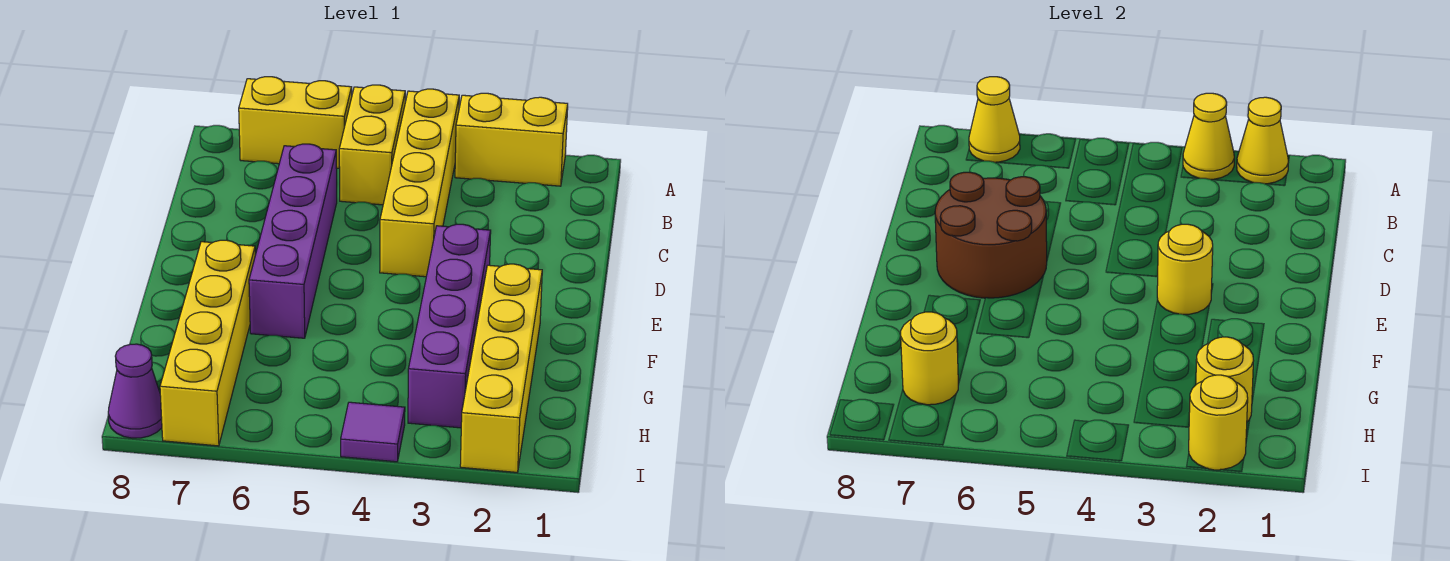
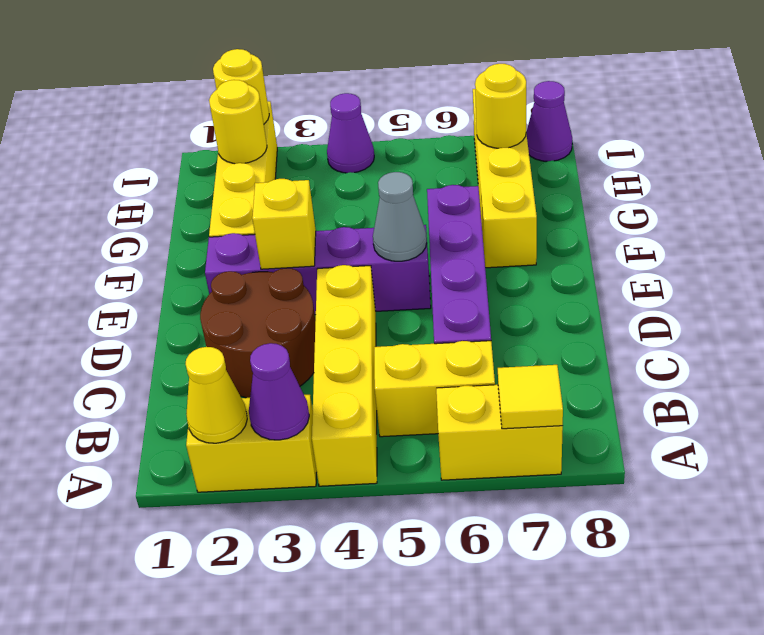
yellow 1x1 cone [1183,93,1234,180] -> purple 1x1 cone [249,343,309,440]
yellow 1x2 brick [339,85,405,205] -> yellow 1x2 brick turned to [374,341,495,437]
yellow 1x1 cone [969,77,1020,163] -> yellow 1x1 tile [498,365,563,429]
brown 2x2 round brick [935,172,1047,298] -> brown 2x2 round brick moved to [200,268,315,398]
purple 1x4 brick [408,224,491,428] -> purple 1x4 brick turned to [205,225,431,315]
yellow 1x1 round brick [1157,224,1213,314] -> yellow 1x1 brick [252,179,316,269]
none -> grey 1x1 cone [373,172,427,261]
purple 1x1 tile [341,402,405,462] -> purple 1x1 cone [327,93,374,173]

